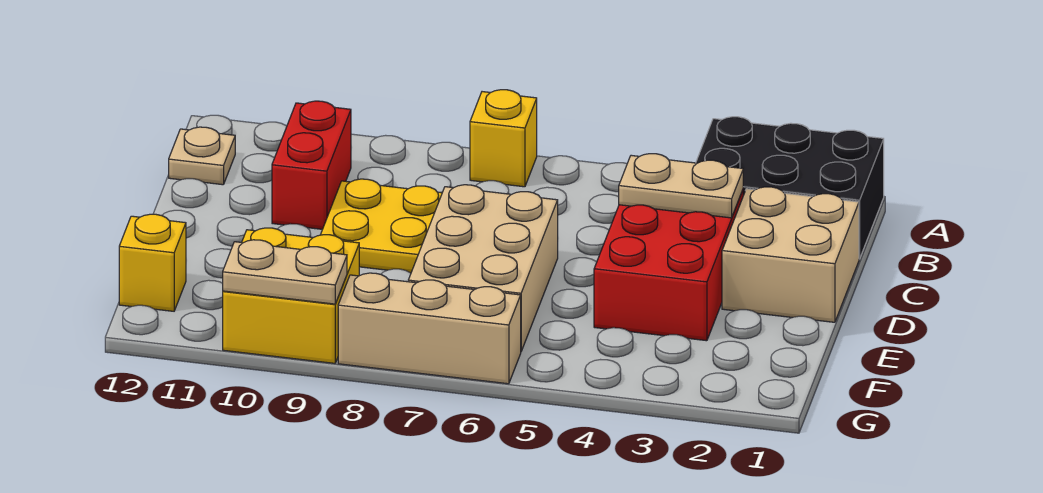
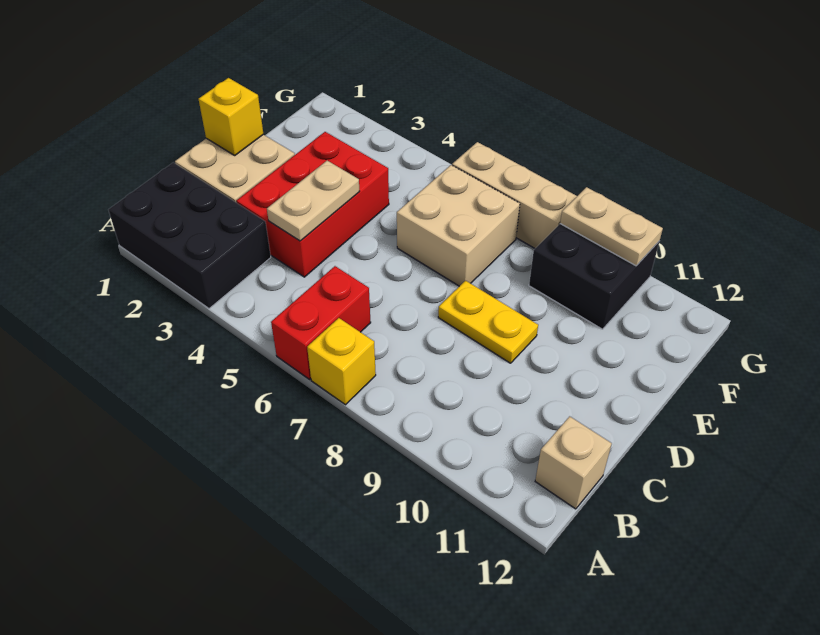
red 1x2 brick [272,101,351,229] -> red 1x2 brick moved to [271,266,371,379]
tan 1x1 plate [169,127,235,185] -> tan 1x1 brick [535,416,612,509]
tan 1x2 plate [619,154,743,218] -> tan 1x2 plate turned to [267,161,360,241]
yellow 2x2 plate [321,179,442,273] -> yellow 1x2 plate [438,281,538,363]
tan 2x3 brick [408,185,558,351] -> tan 2x2 brick [397,165,520,286]
yellow 2x2 brick [223,228,359,363] -> black 2x2 brick [529,224,659,329]
yellow 1x1 brick [119,214,186,311] -> yellow 1x1 brick moved to [199,78,263,155]

